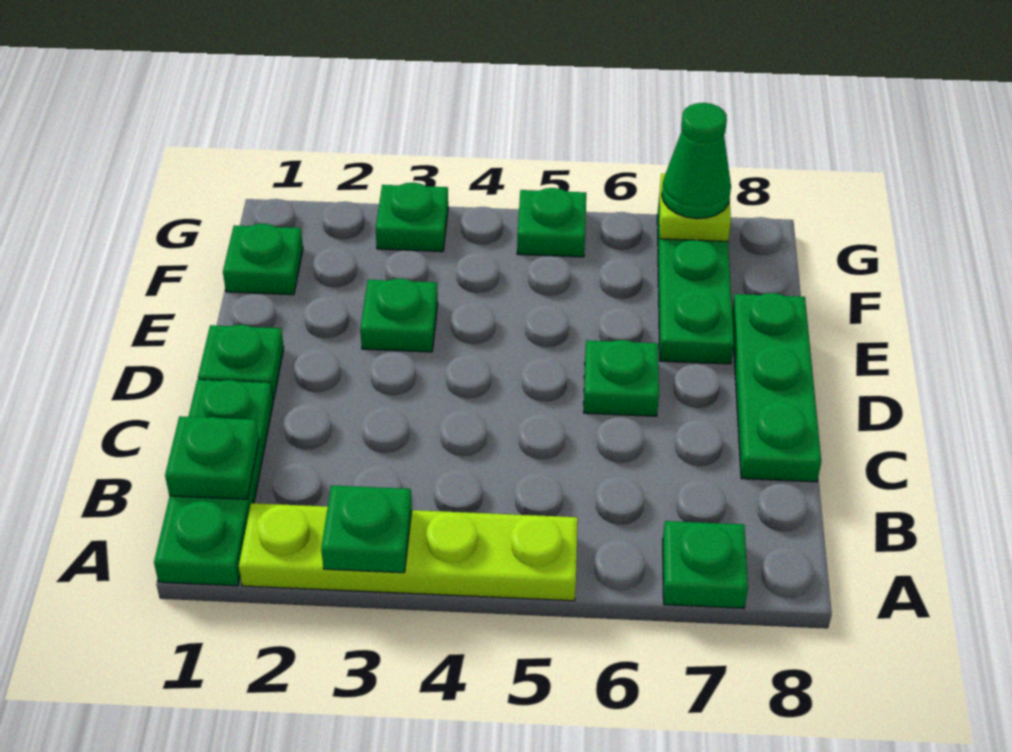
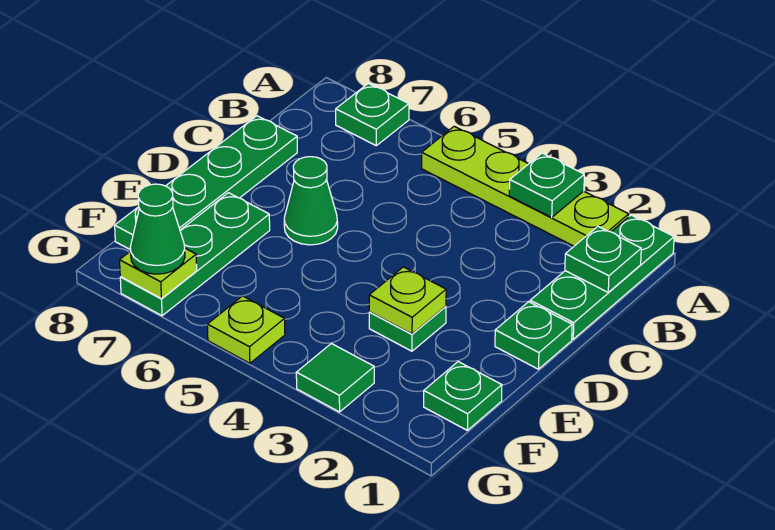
green 1x3 plate [732,293,821,482] -> green 1x4 plate [115,116,297,250]
green 1x1 plate [584,340,659,416] -> green 1x1 cone [284,157,338,245]
none -> lime 1x1 plate [369,267,446,334]
green 1x1 plate [376,183,448,252] -> green 1x1 tile [296,344,374,412]
green 1x1 plate [517,188,586,257] -> lime 1x1 plate [207,296,285,363]

